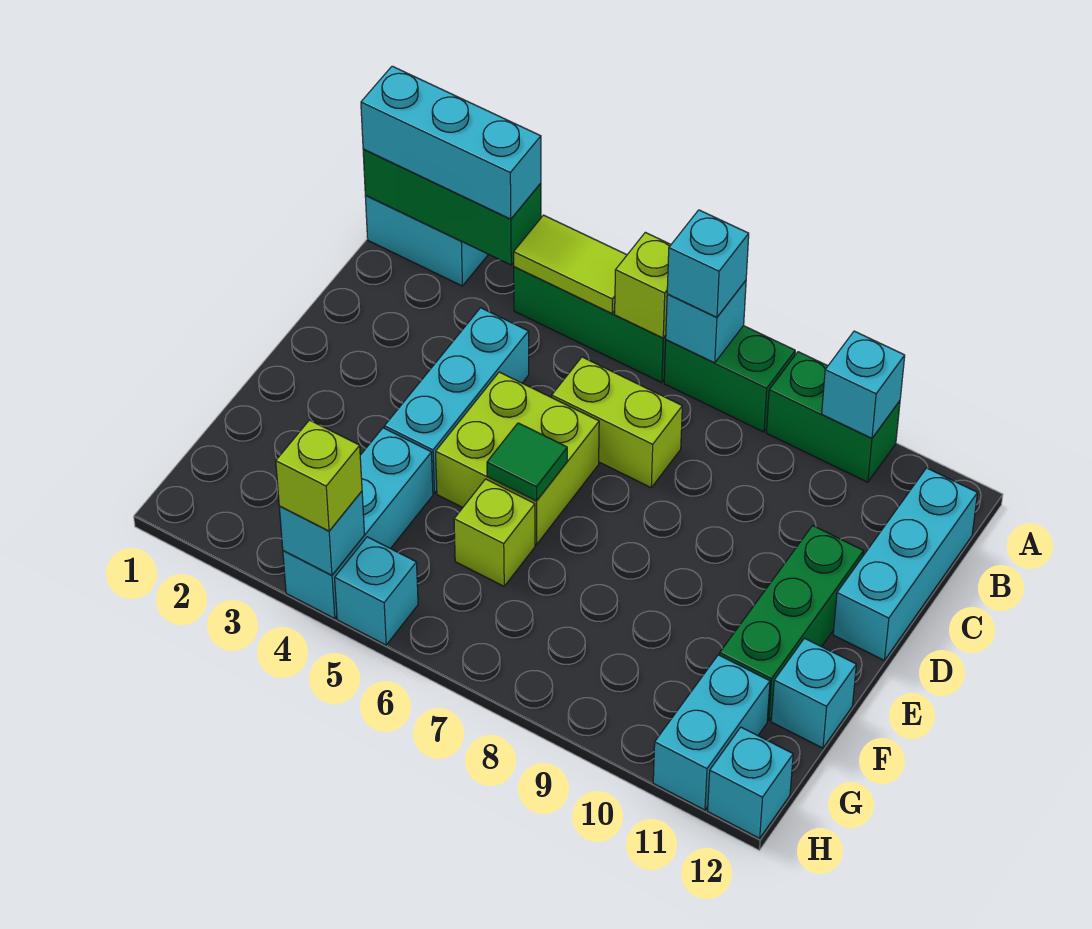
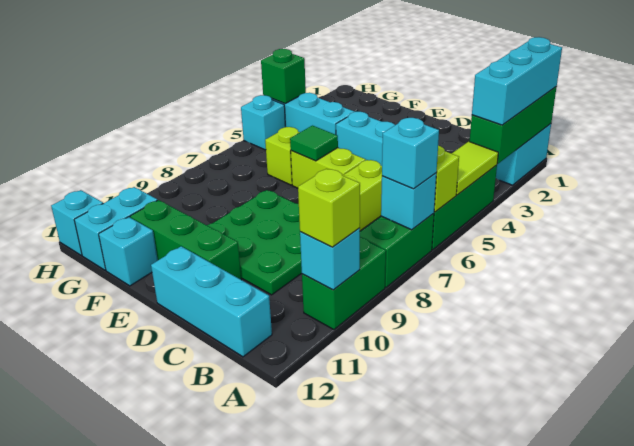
none -> green 3x3 plate [207,190,302,295]
lime 2x2 brick [436,372,599,544] -> lime 1x2 brick [291,148,366,188]
cyan 1x2 brick [653,655,770,810] -> cyan 1x2 brick turned to [74,187,157,270]
cyan 1x1 brick [279,491,365,575] -> green 1x1 brick [261,49,306,103]
lime 1x1 brick [276,420,362,531] -> lime 1x1 brick moved to [298,169,360,247]

